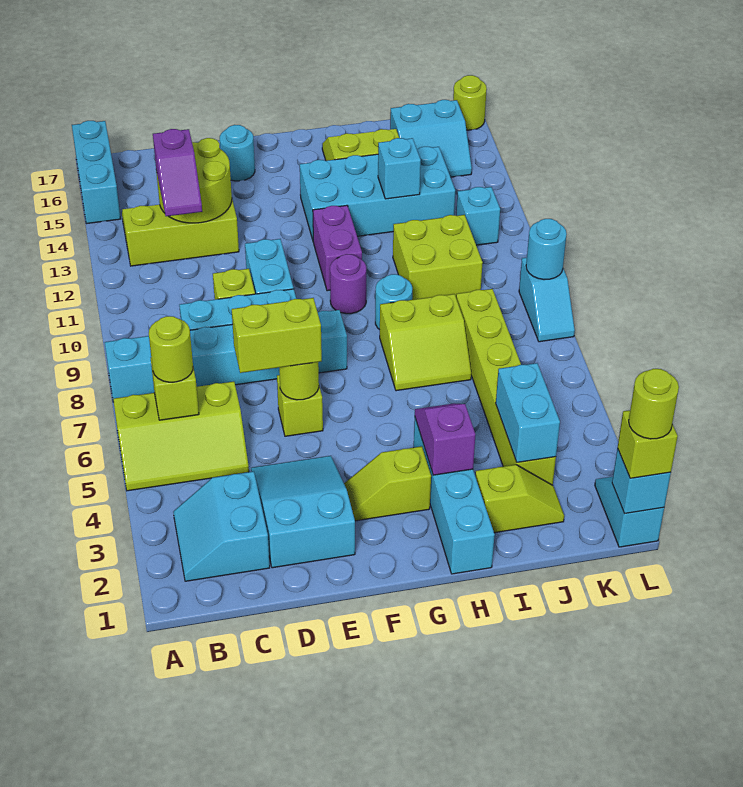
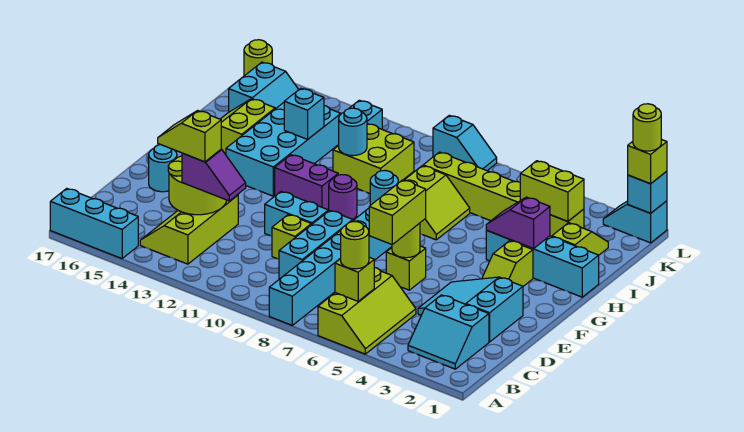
none -> lime 1x2 slope [158,111,221,162]
cyan 1x2 brick [496,363,560,462] -> lime 1x2 brick [520,161,584,221]
cyan 1x1 round brick [526,219,567,280] -> cyan 1x1 round brick moved to [339,108,367,156]

